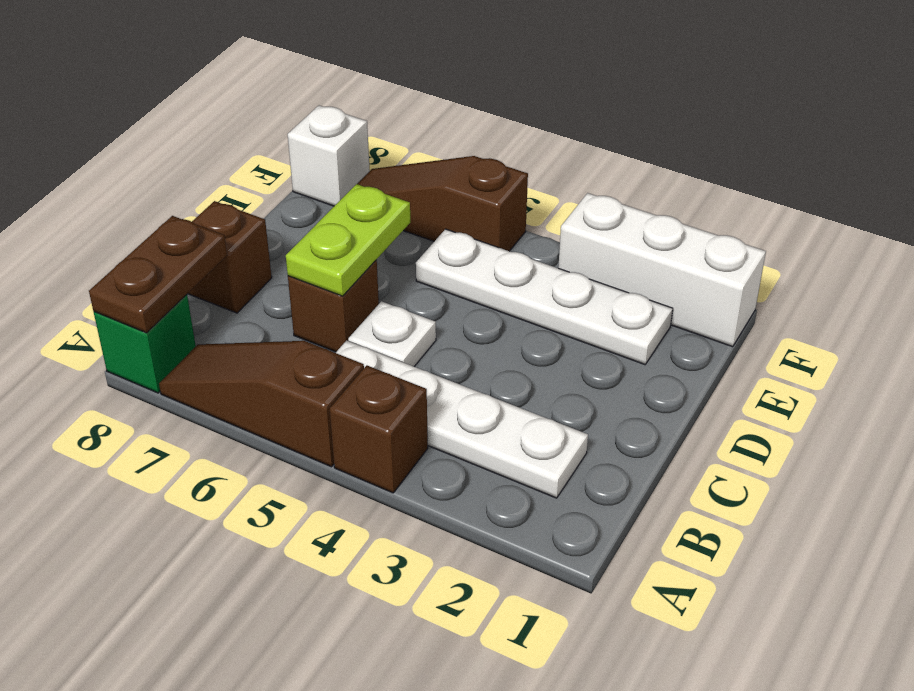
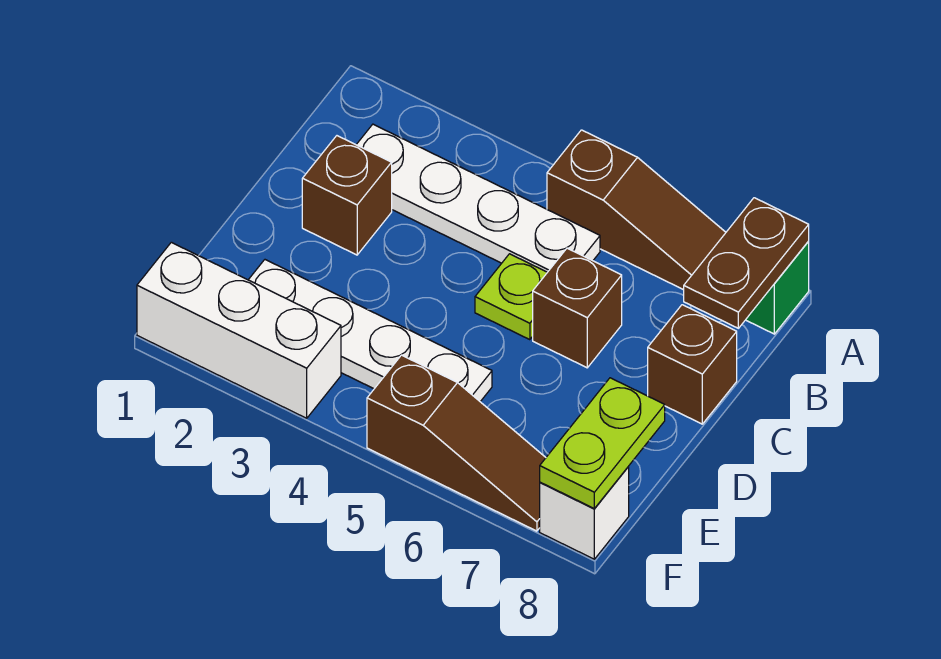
brown 1x1 brick [330,366,428,493] -> brown 1x1 brick moved to [302,136,392,255]
white 1x1 plate [348,301,436,366] -> lime 1x1 plate [475,254,547,340]
lime 1x2 plate [286,184,410,296] -> lime 1x2 plate moved to [540,378,665,508]

